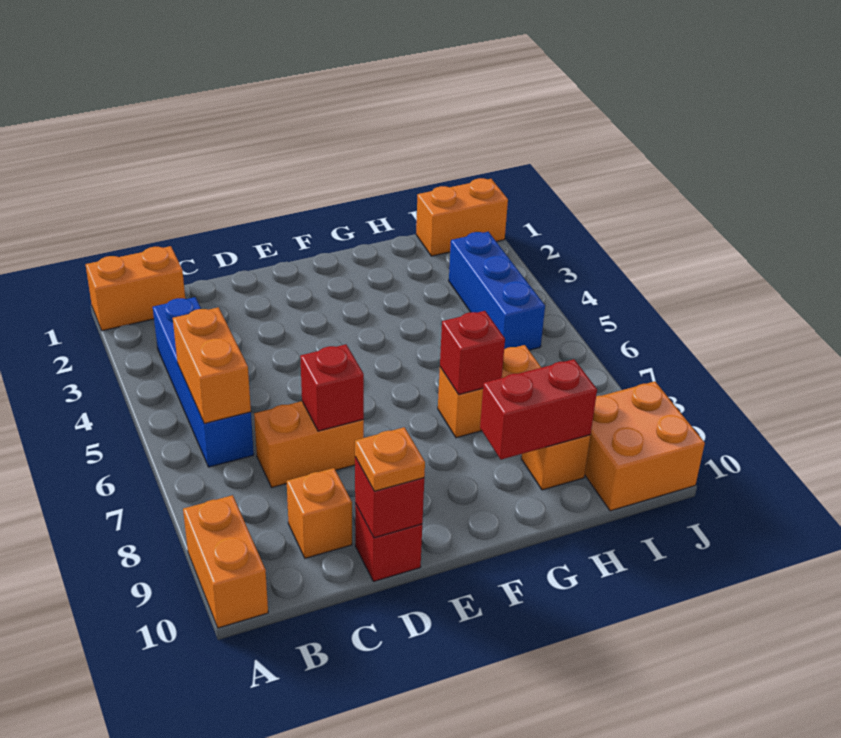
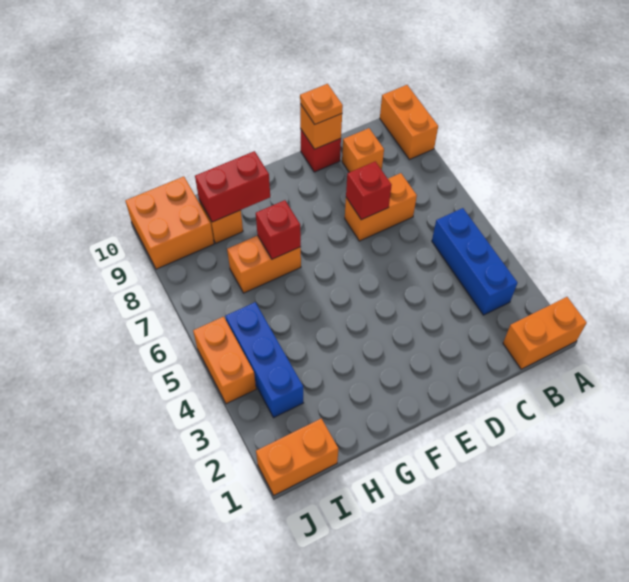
blue 1x4 brick [153,297,254,467] -> blue 1x3 brick [432,208,518,315]
orange 1x2 brick [173,307,251,424] -> orange 1x2 brick moved to [193,317,256,404]
red 1x1 brick [355,457,424,538] -> orange 1x1 brick [300,104,342,149]

